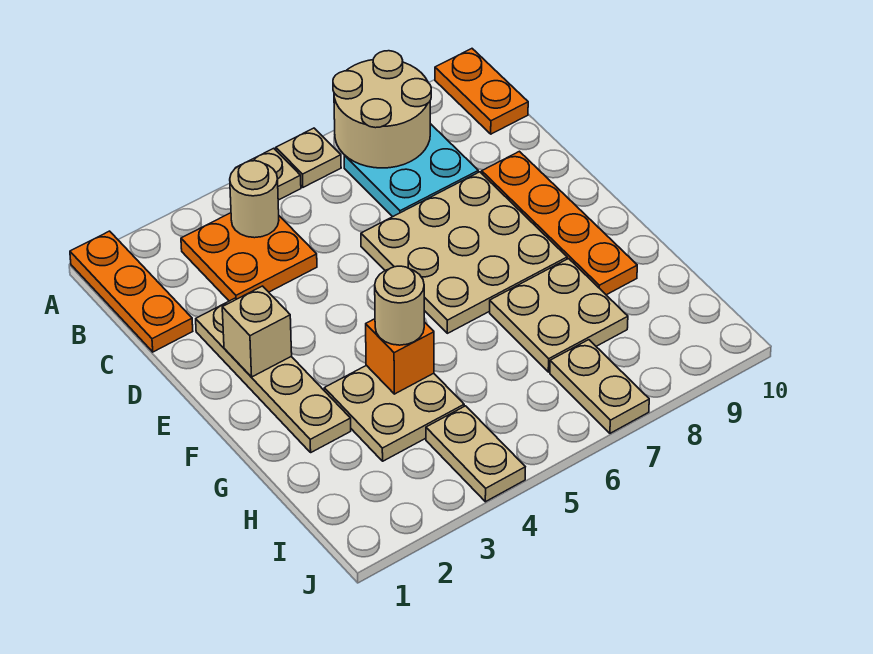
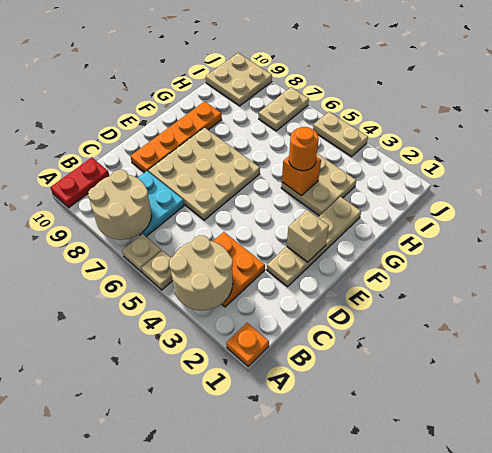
orange 1x3 plate [70,231,193,352] -> orange 1x1 plate [226,323,269,366]
orange 1x2 plate [435,49,528,134] -> red 1x2 plate [51,158,109,208]
tan 1x1 round brick [230,161,279,238] -> tan 2x2 round brick [169,236,233,310]
tan 1x1 round brick [375,266,424,345] -> orange 1x1 round brick [289,127,319,171]
tan 2x2 plate [490,259,628,372] -> tan 2x2 plate moved to [206,53,272,106]
tan 1x2 plate [426,406,525,502] -> tan 1x2 plate turned to [313,112,368,157]

